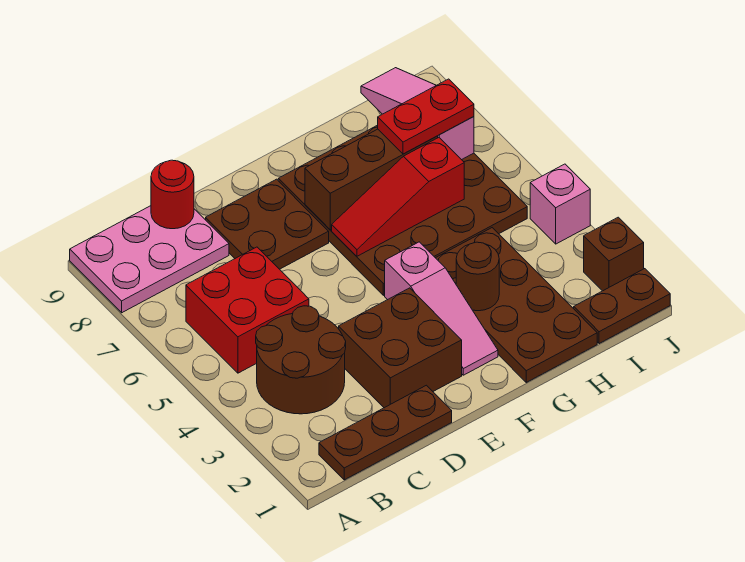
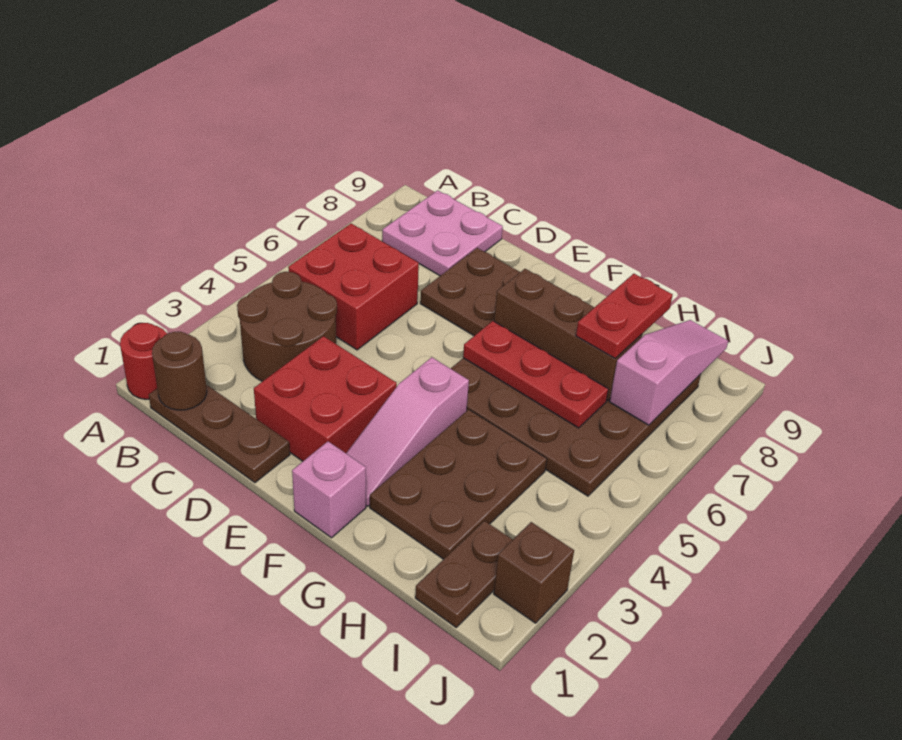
pink 2x3 plate [70,206,229,313] -> pink 2x2 plate [382,190,503,276]
red 1x1 round brick [151,160,194,229] -> red 1x1 round brick moved to [120,323,167,399]
brown 2x2 brick [339,288,462,408] -> red 2x2 brick [254,336,397,461]
red 1x3 slope [332,138,464,256] -> red 1x3 plate [463,321,608,428]
brown 2x4 plate [436,228,597,382] -> brown 2x3 plate [370,409,547,559]
brown 1x1 round brick [456,242,499,311] -> brown 1x1 round brick moved to [152,332,207,410]
red 1x2 plate [378,79,474,154] -> red 1x2 plate turned to [576,274,673,358]
brown 1x2 plate [574,269,670,344] -> brown 1x2 plate turned to [415,521,513,627]
pink 1x1 brick [530,164,590,244] -> pink 1x1 brick moved to [292,442,366,538]

